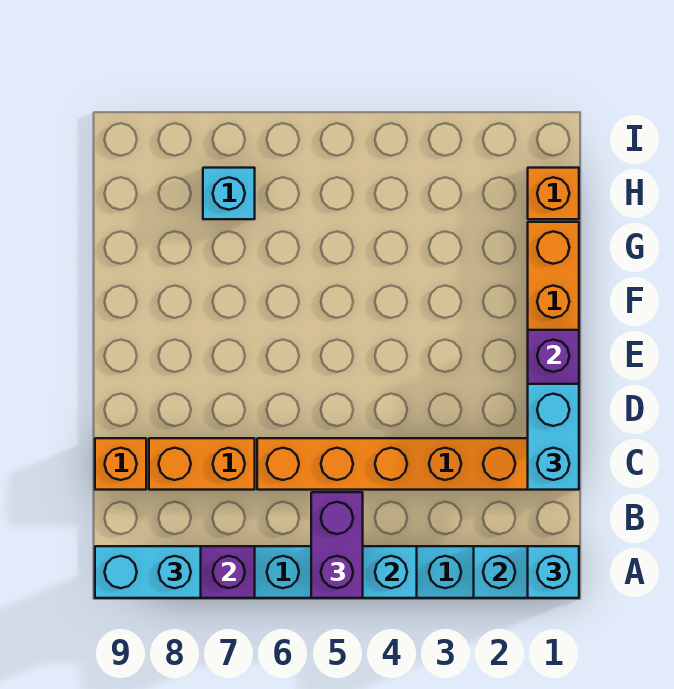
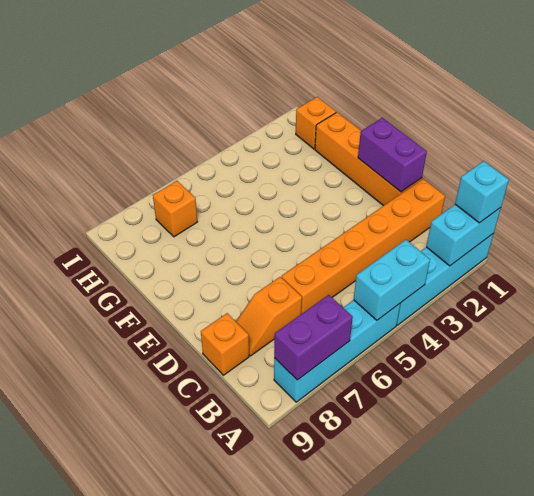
purple 1x2 brick [311,492,363,598] -> none
cyan 1x2 brick [95,546,201,598] -> none
cyan 1x2 brick [528,384,579,490] -> none
orange 1x2 brick [149,438,255,490] -> orange 1x2 slope [236,277,302,356]
cyan 1x1 brick [203,168,255,219] -> orange 1x1 brick [153,181,197,237]

